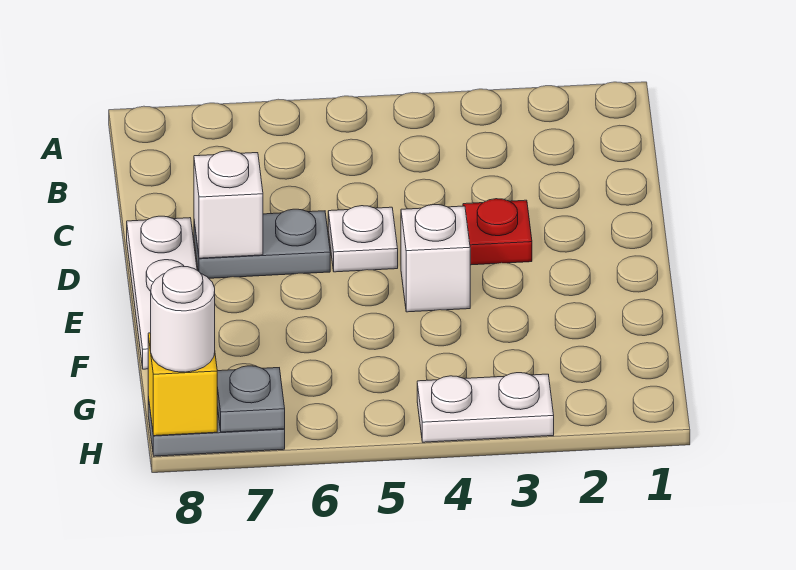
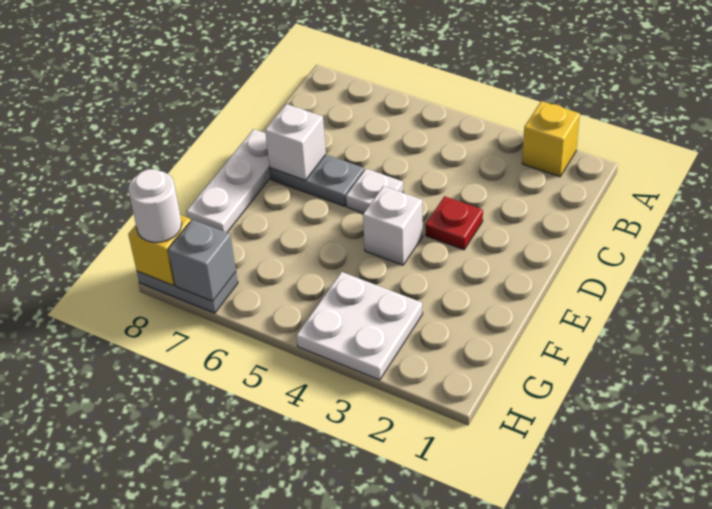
none -> yellow 1x1 brick [522,101,580,177]
white 1x2 plate [417,373,554,442] -> white 2x2 plate [296,272,423,380]
grey 1x1 plate [217,366,285,432] -> grey 1x1 brick [168,220,236,301]

